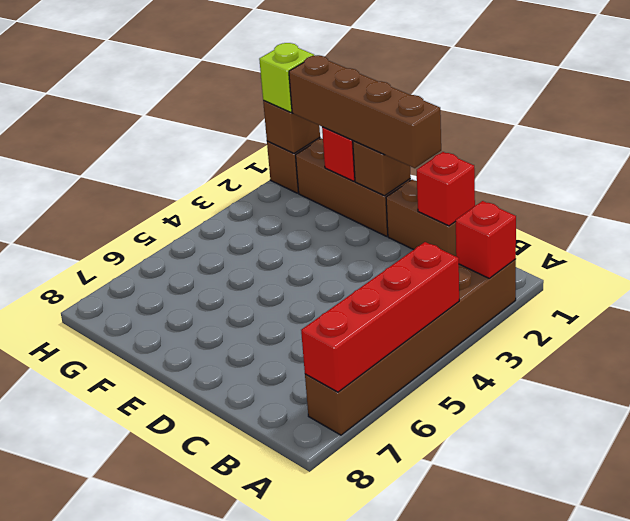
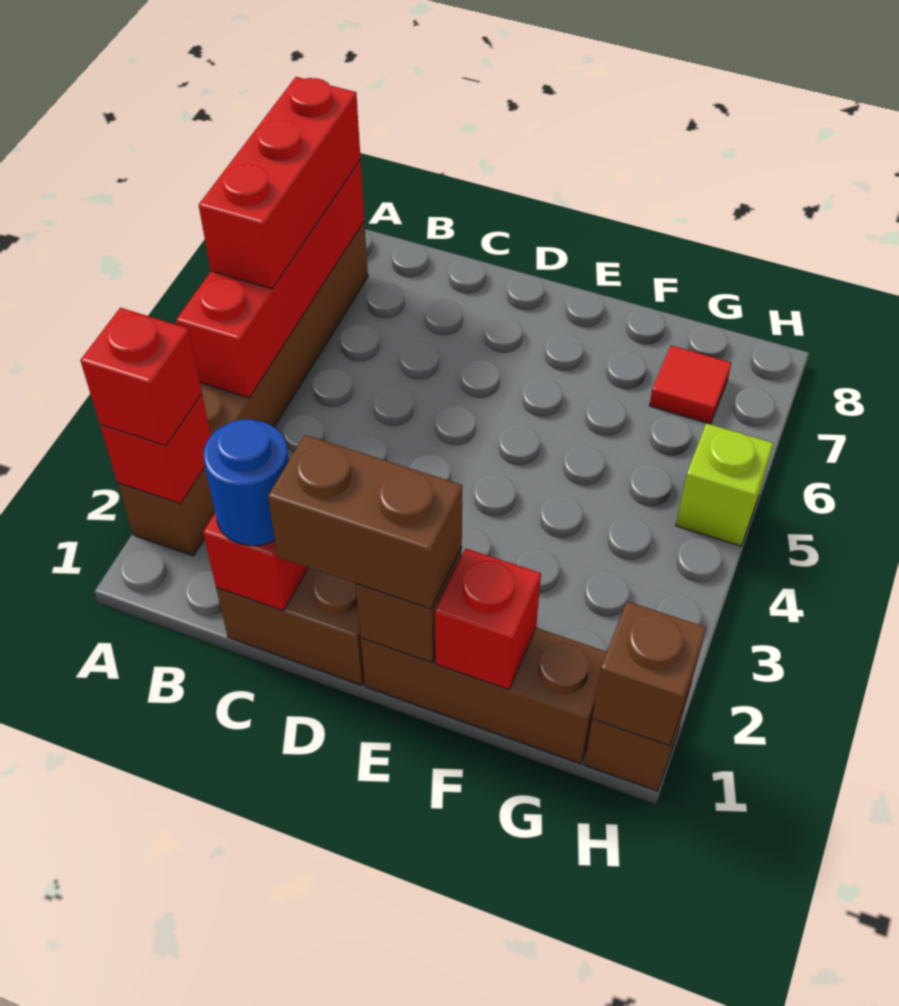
none -> red 1x1 brick [80,308,202,446]
none -> red 1x3 brick [199,77,361,289]
none -> blue 1x1 round brick [204,419,289,546]
brown 1x4 brick [289,55,441,168] -> brown 1x2 brick [268,435,462,609]
none -> red 1x1 tile [649,345,731,424]
lime 1x1 brick [259,43,314,112] -> lime 1x1 brick moved to [676,423,774,546]

